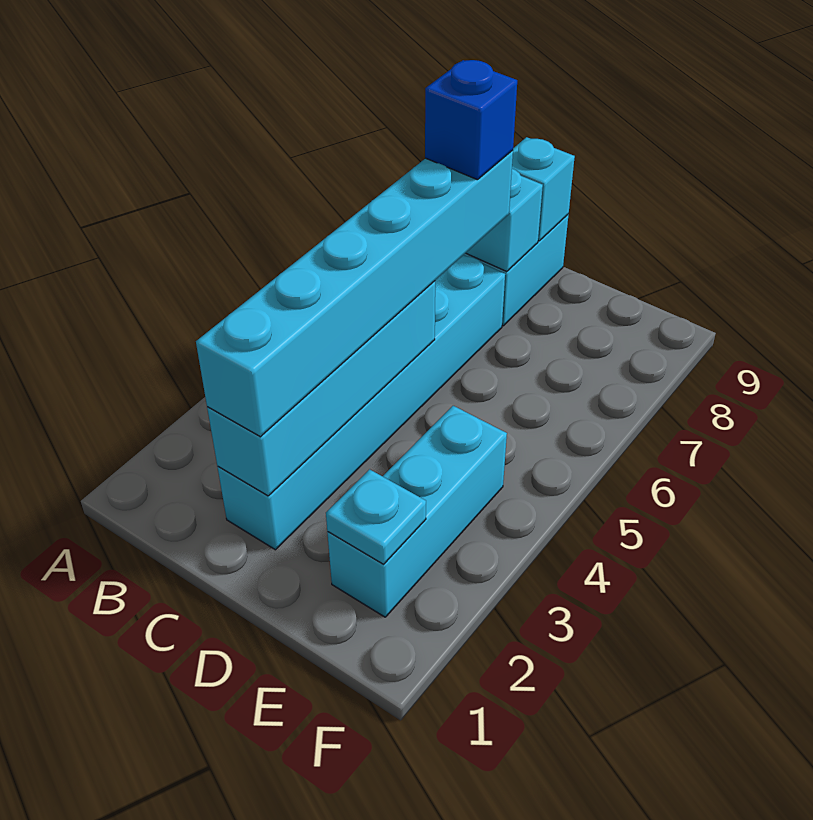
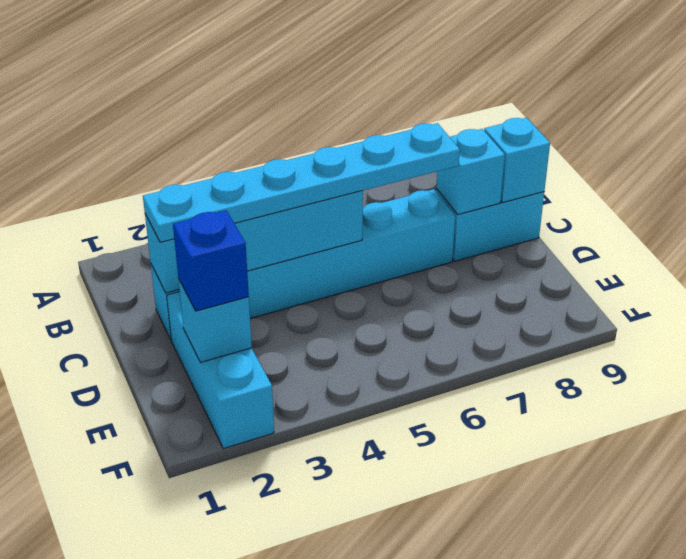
cyan 1x6 brick [196,150,513,437] -> cyan 1x6 plate [143,123,460,242]
blue 1x1 brick [425,60,517,180] -> blue 1x1 brick moved to [173,210,249,311]
cyan 1x3 brick [327,406,507,617] -> cyan 1x3 brick turned to [167,292,274,449]
cyan 1x1 plate [326,469,426,564] -> cyan 1x1 brick [178,279,252,362]

